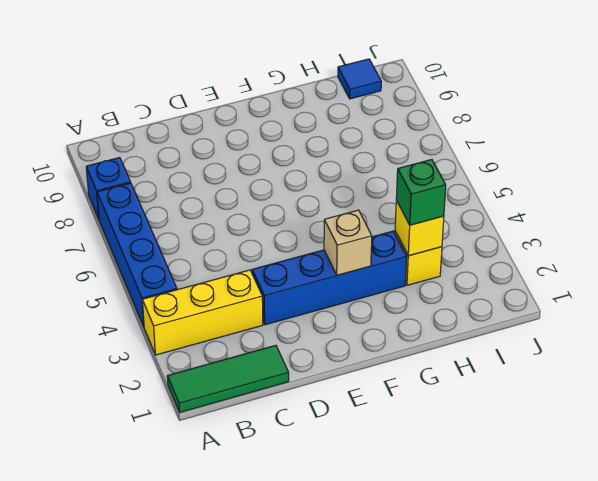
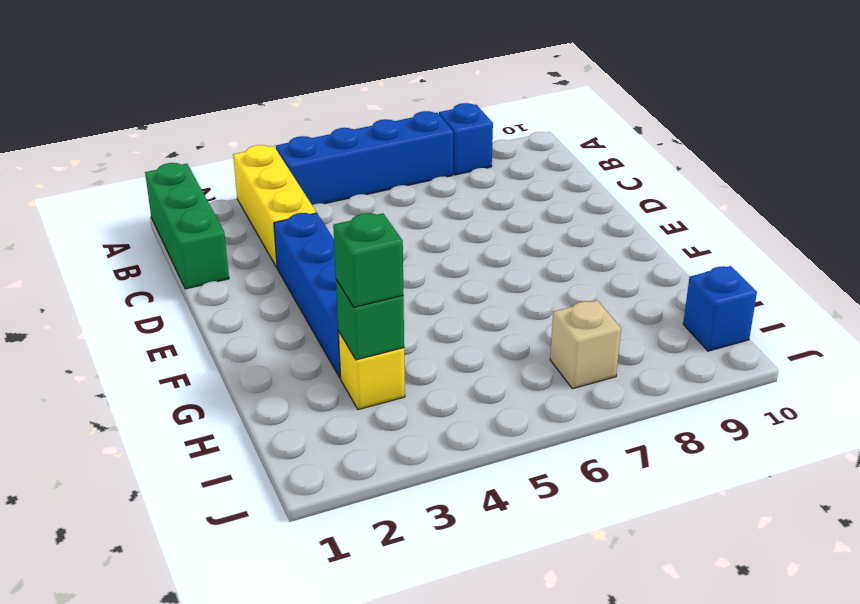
green 1x3 tile [167,345,289,412] -> green 1x3 brick [145,163,229,289]
tan 1x1 brick [324,210,372,275] -> tan 1x1 brick moved to [550,300,621,389]
yellow 1x1 brick [395,200,444,256] -> green 1x1 brick [336,280,404,360]
blue 1x1 tile [338,59,381,99] -> blue 1x1 brick [683,266,757,351]

